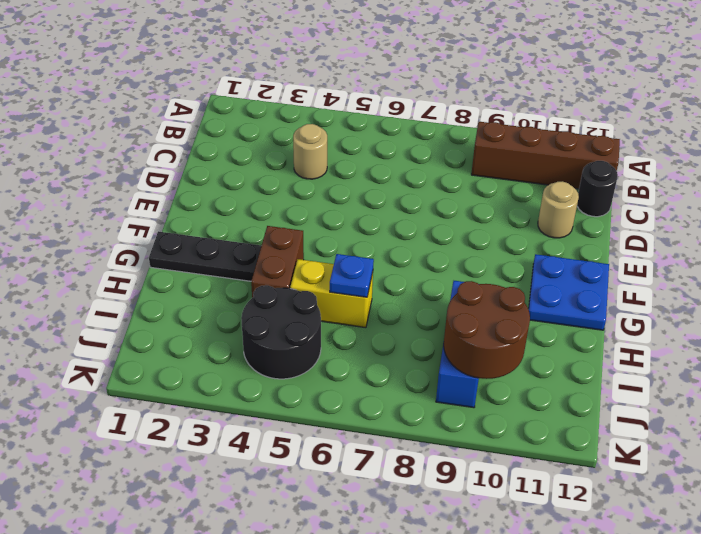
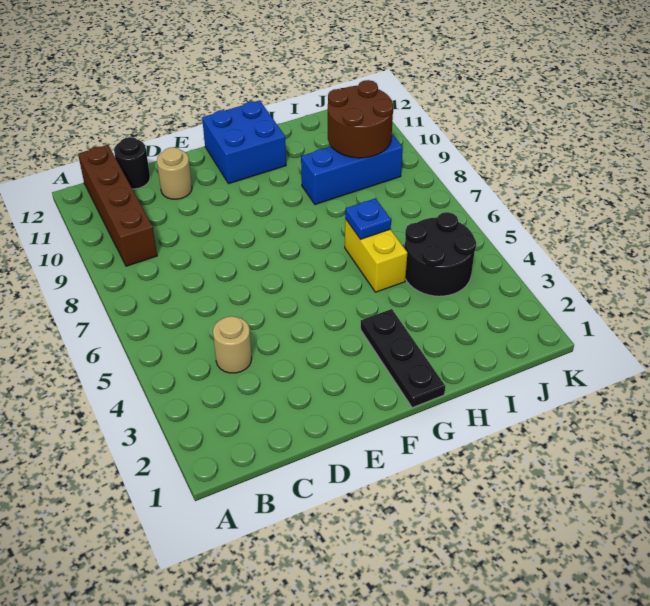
blue 2x2 plate [529,254,609,330] -> blue 2x2 brick [202,100,286,184]
brown 1x2 brick [251,226,304,298] -> none

